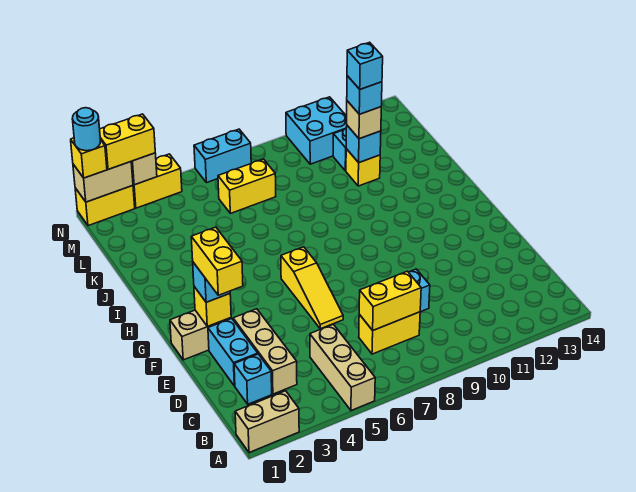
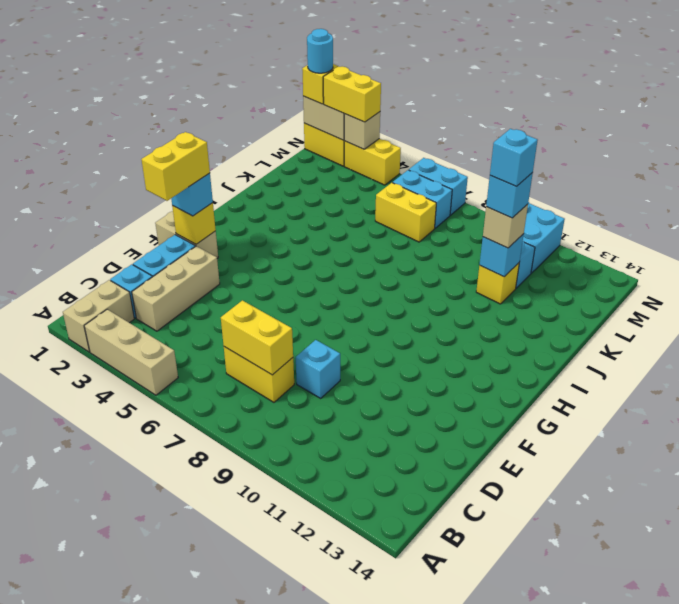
tan 1x2 brick [235,391,299,453] -> tan 1x2 brick turned to [63,280,134,352]
tan 1x3 brick [310,324,375,411] -> tan 1x3 brick turned to [84,309,178,395]
yellow 1x3 slope [281,247,343,329] -> none
none -> cyan 1x2 brick [393,170,452,228]

